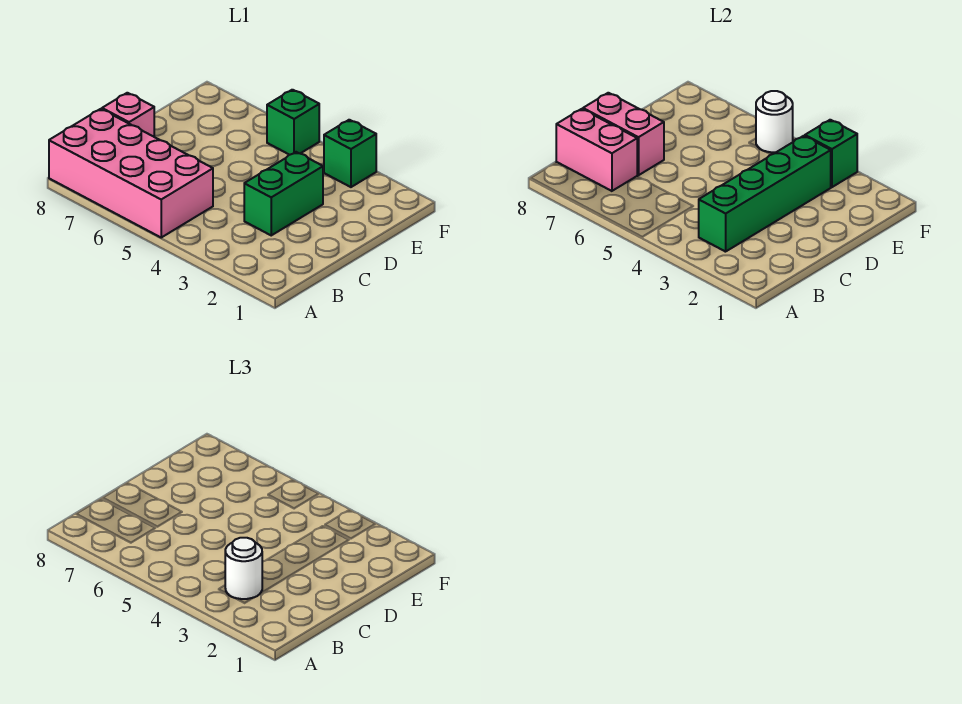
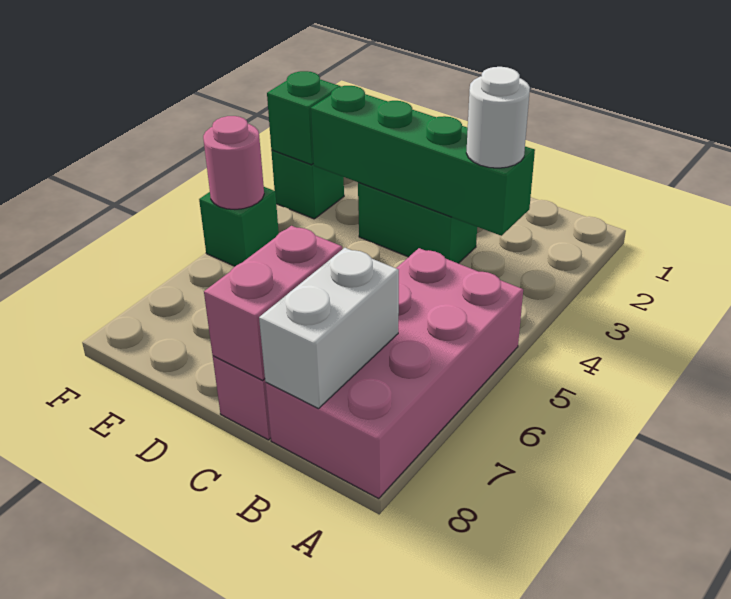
pink 1x2 brick [556,109,637,191] -> white 1x2 brick [259,248,399,409]
white 1x1 round brick [756,91,793,152] -> pink 1x1 round brick [203,116,264,210]

